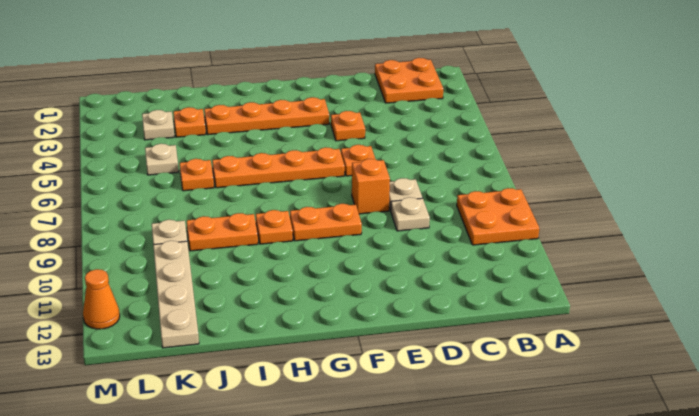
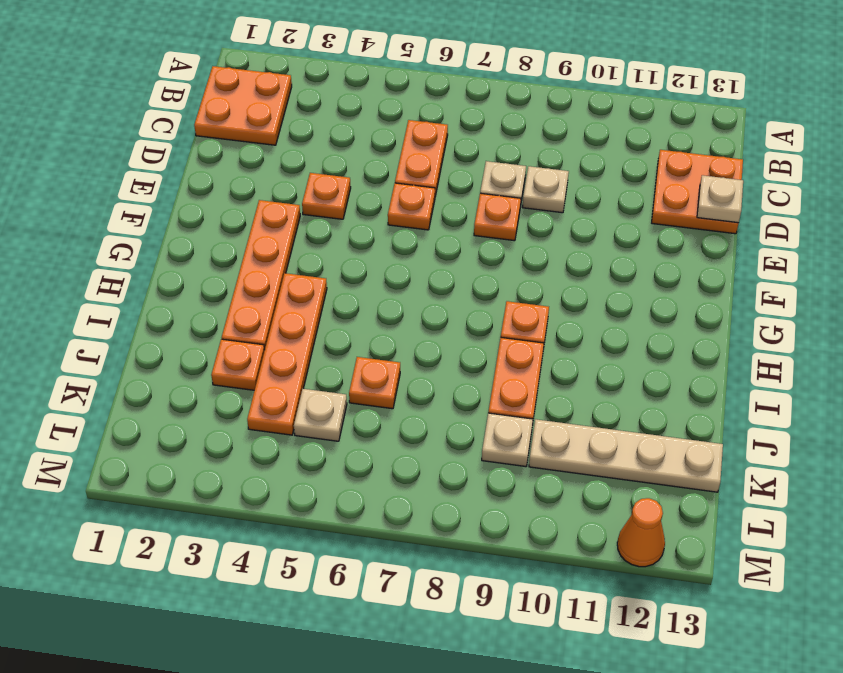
orange 2x2 plate [457,188,539,245] -> orange 2x2 plate moved to [652,150,743,234]
orange 1x1 brick [352,159,390,214] -> orange 1x1 plate [474,193,521,241]
orange 1x4 plate [212,147,345,188] -> orange 1x4 plate moved to [247,273,327,435]
orange 1x2 plate [290,204,362,241] -> orange 1x2 plate moved to [395,120,448,196]
tan 1x1 plate [142,110,174,140] -> tan 1x1 plate moved to [697,175,743,223]

